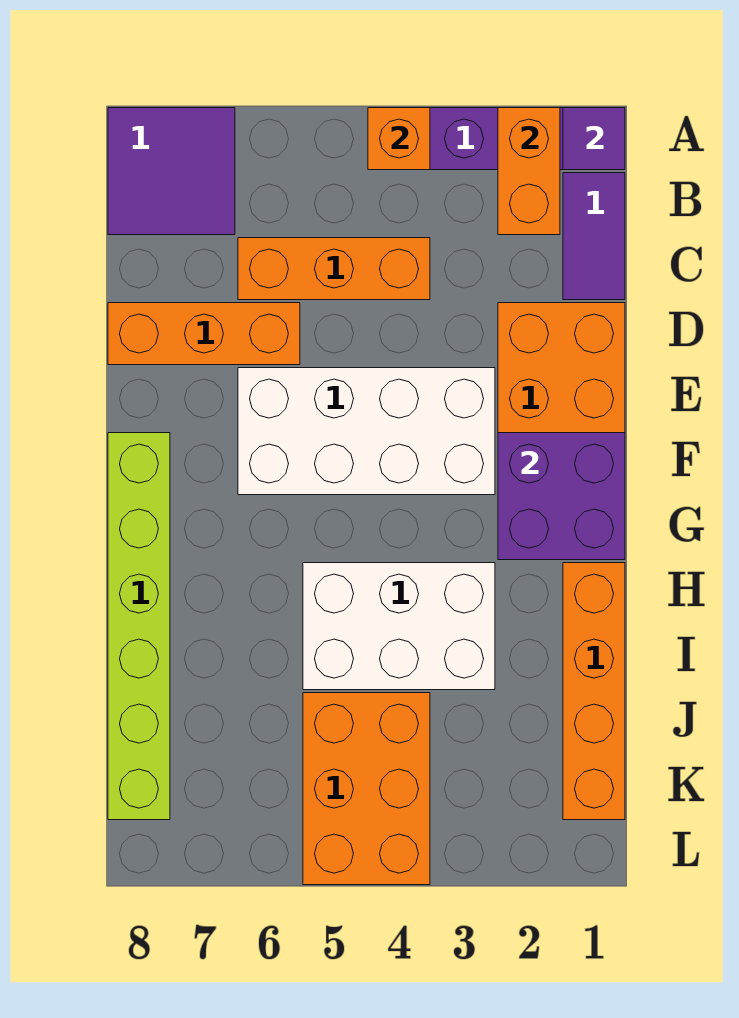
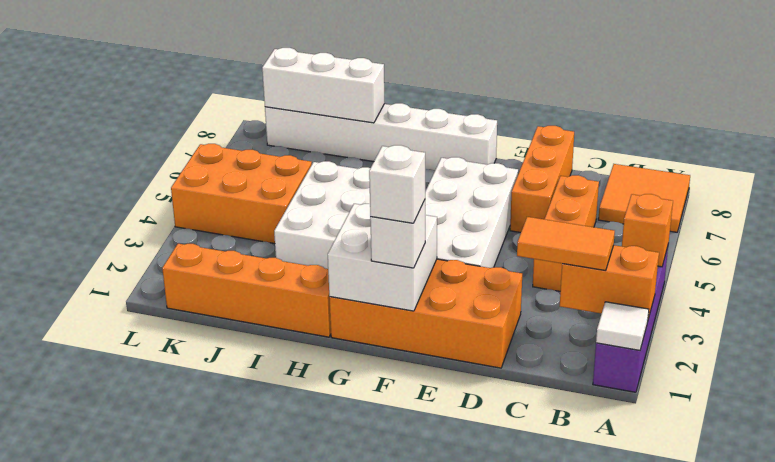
purple 1x1 tile [563,108,625,170] -> white 1x1 tile [596,302,649,350]
purple 2x2 tile [108,108,235,235] -> orange 2x2 tile [598,164,690,232]
purple 1x2 tile [563,173,625,300] -> none
none -> orange 1x2 tile [517,217,615,271]
purple 2x2 brick [498,433,625,560] -> white 2x2 brick [328,204,437,311]
none -> white 1x1 brick [370,200,425,268]
none -> white 1x1 brick [369,145,425,223]
lime 1x6 brick [108,433,170,820] -> white 1x6 brick [265,103,497,171]
none -> white 1x3 brick [262,48,385,123]

